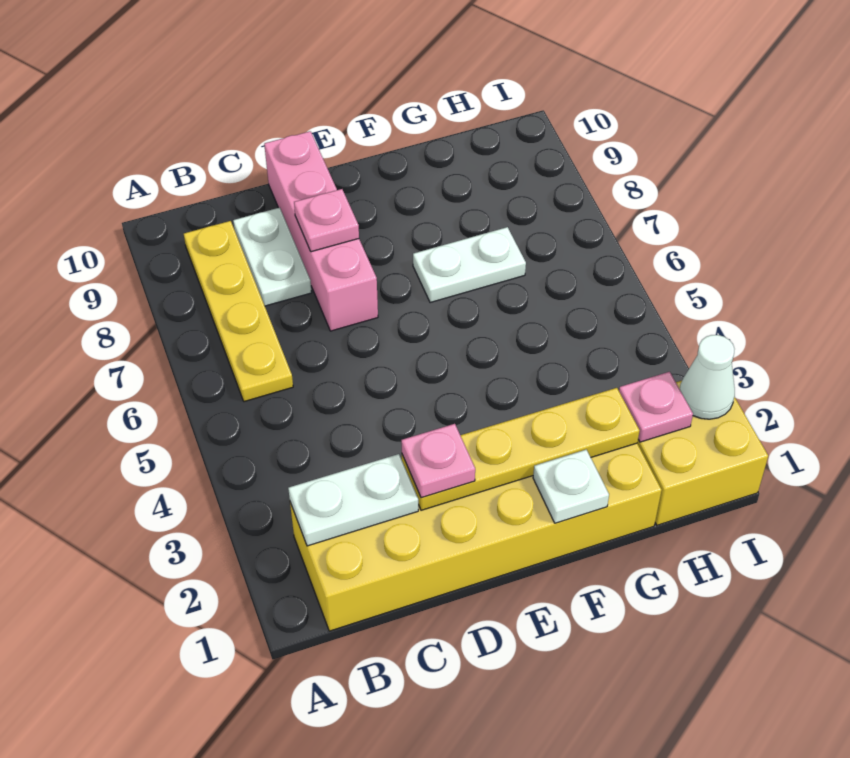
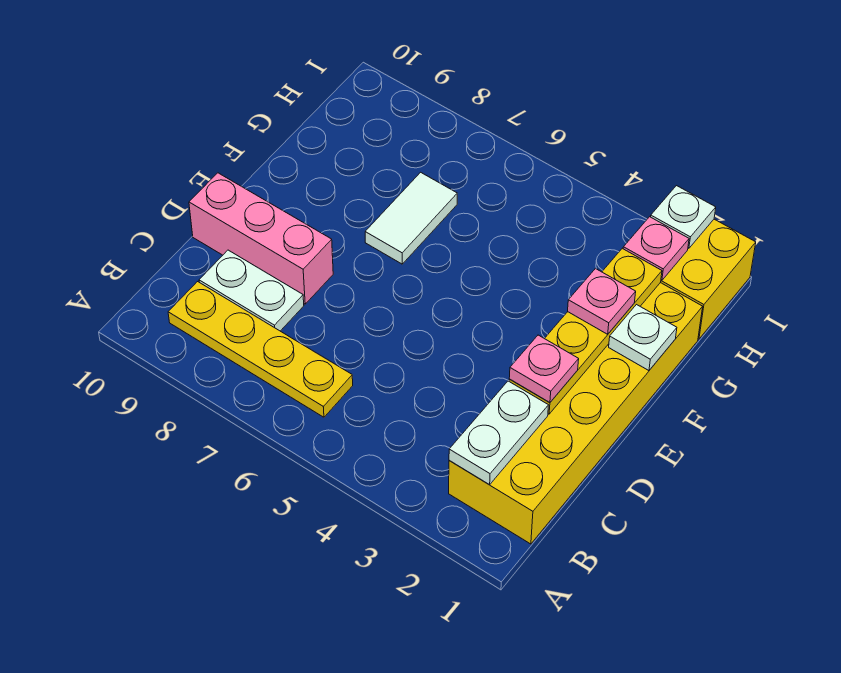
pink 1x4 brick [264,131,378,331] -> pink 1x3 brick [189,173,333,304]
pink 1x1 plate [294,189,359,252] -> pink 1x1 plate moved to [568,269,636,334]
white 1x2 plate [413,227,526,303] -> white 1x2 tile [365,172,457,264]
white 1x1 cone [680,335,735,419] -> white 1x1 plate [651,186,716,248]

